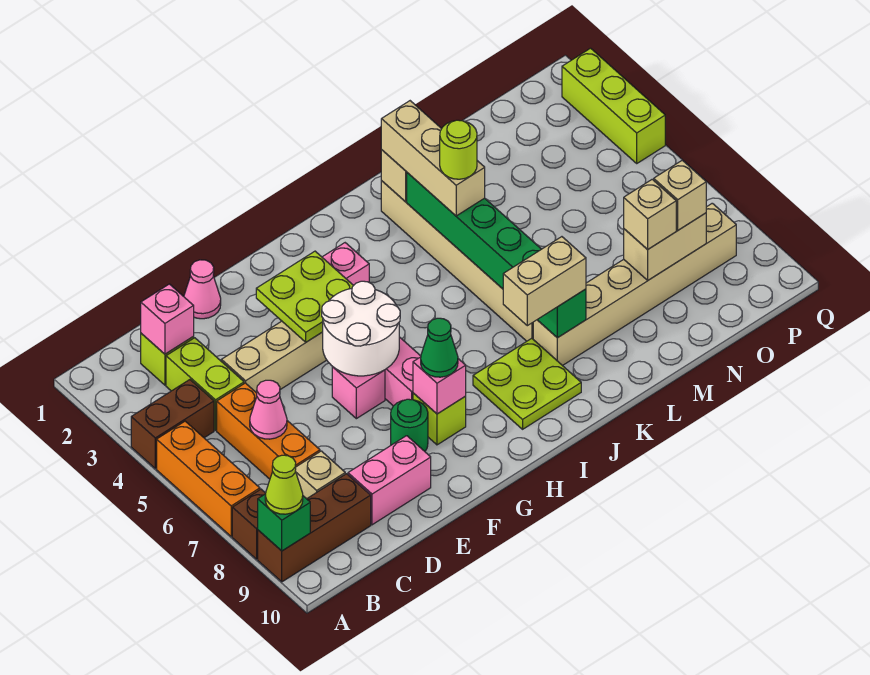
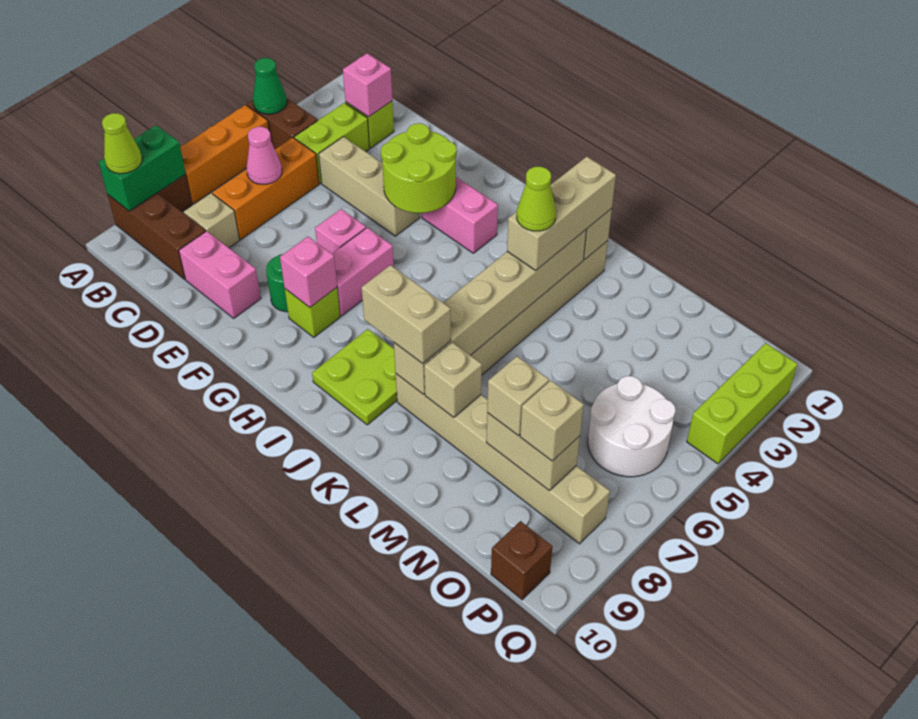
green 1x1 brick [258,494,310,551] -> green 1x2 brick [99,125,186,211]
pink 1x1 cone [184,260,221,319] -> none
lime 2x2 plate [256,251,354,342] -> lime 2x2 round brick [381,123,457,213]
white 2x2 round brick [322,281,400,376] -> white 2x2 round brick moved to [588,376,676,477]
green 1x1 cone [421,318,458,377] -> green 1x1 cone moved to [253,58,287,114]
green 1x6 brick [407,173,586,338] -> tan 1x6 brick [394,229,587,394]
lime 1x1 round brick [440,120,477,179] -> lime 1x1 cone [517,167,556,231]
none -> tan 1x1 brick [424,342,482,417]
none -> brown 1x1 brick [491,521,552,600]

